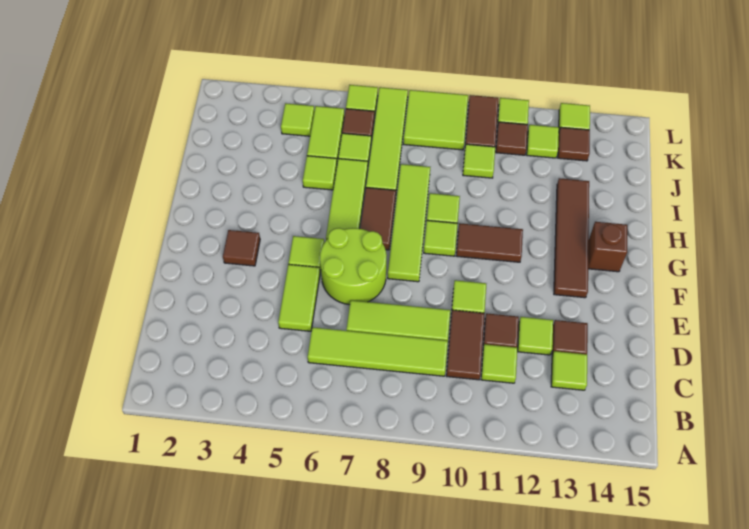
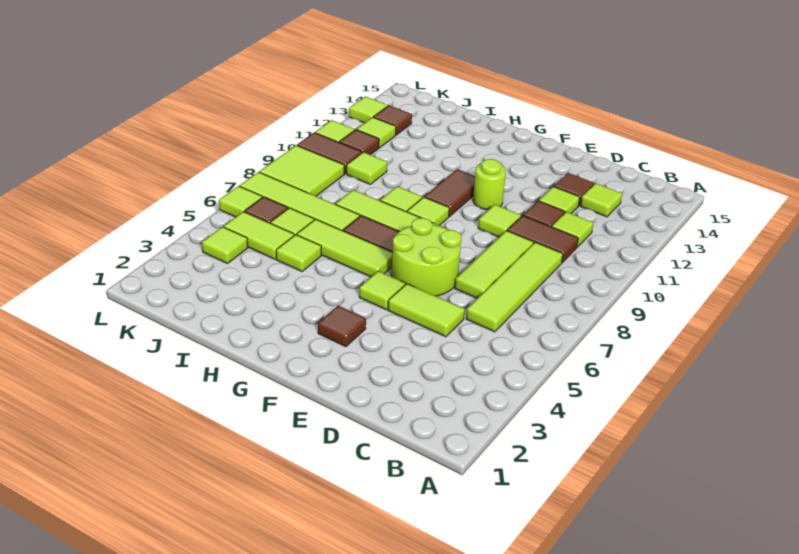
none -> lime 1x1 round brick [473,159,506,210]
brown 1x4 tile [554,178,589,298] -> none
brown 1x1 brick [588,222,627,272] -> none

